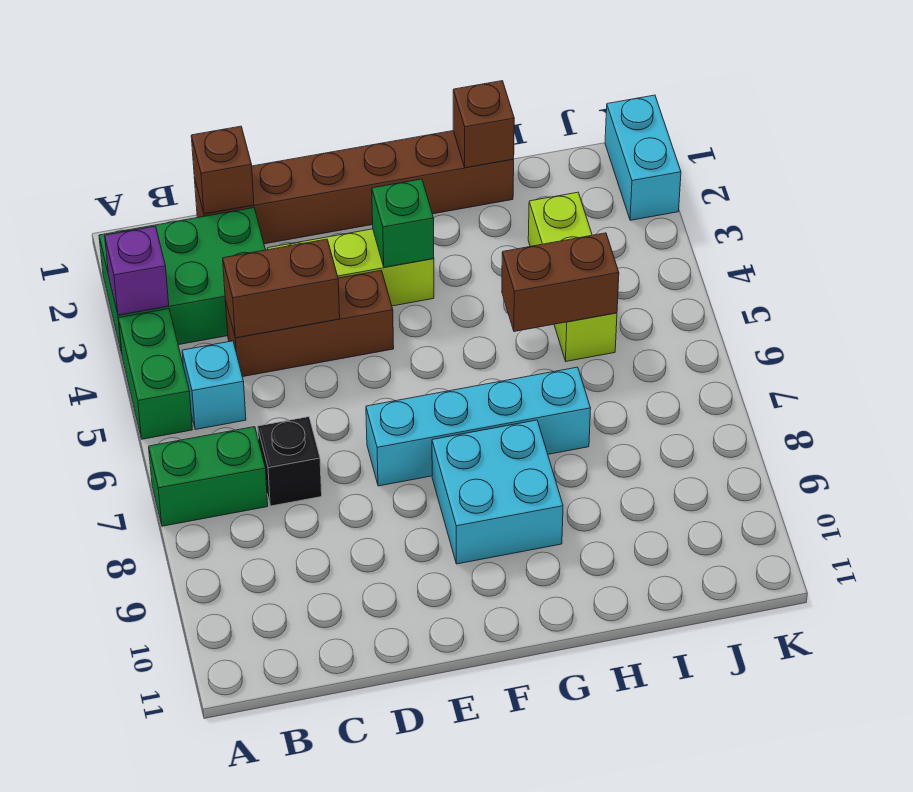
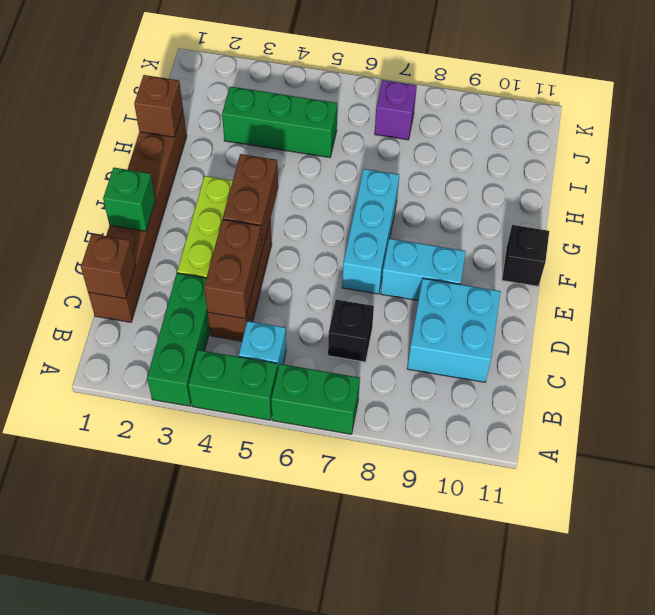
green 2x3 brick [99,208,265,353] -> green 1x3 brick [147,273,210,406]
purple 1x1 brick [105,226,169,315] -> purple 1x1 brick moved to [375,80,417,140]
green 1x2 brick [149,427,268,526] -> green 1x2 brick turned to [271,364,360,434]
cyan 1x4 brick [366,367,591,486] -> cyan 1x3 brick [342,169,399,294]
green 1x1 brick [372,179,434,267] -> green 1x1 brick moved to [103,168,155,231]
cyan 2x2 brick [432,420,563,564] -> cyan 2x2 brick moved to [407,278,501,382]
none -> black 1x1 brick [502,225,549,286]
brown 1x2 brick [502,233,619,332] -> brown 1x2 brick moved to [223,154,278,250]
lime 1x3 brick [528,192,617,361] -> green 1x3 brick [222,87,337,158]
cyan 1x2 brick [605,95,681,220] -> cyan 1x2 brick moved to [381,239,466,300]

